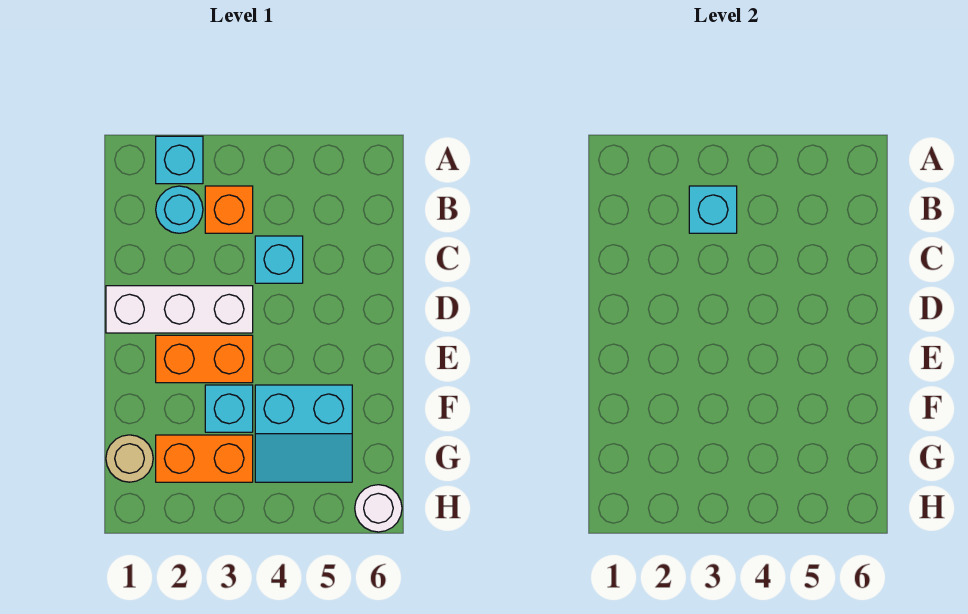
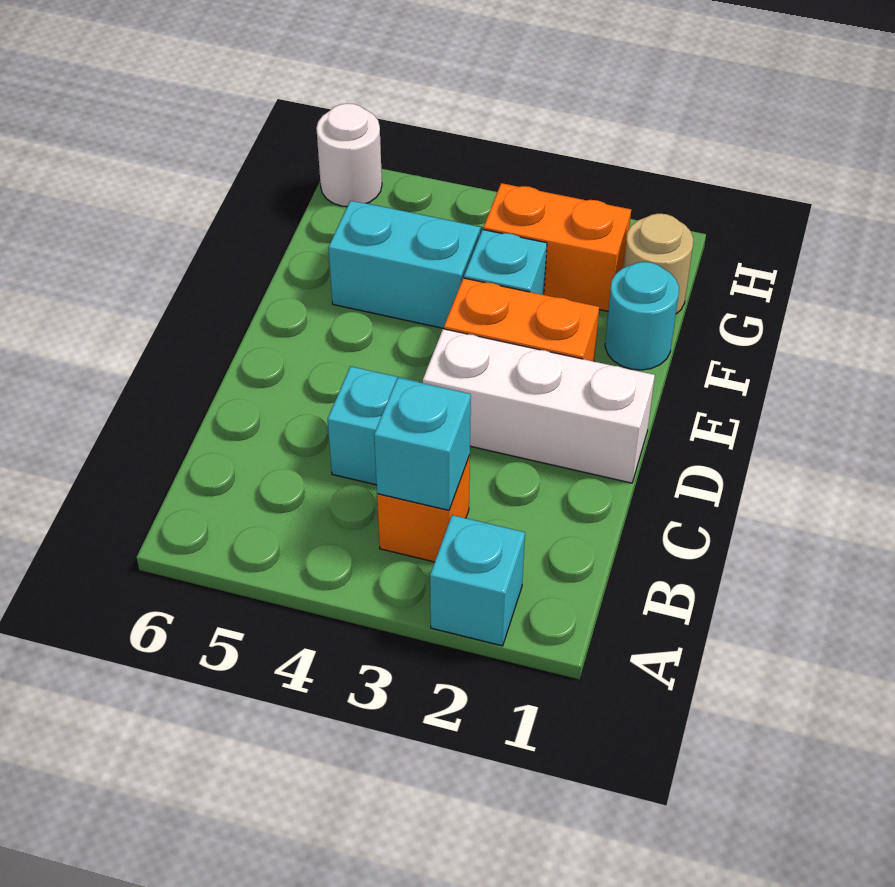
cyan 1x1 round brick [156,186,203,233] -> cyan 1x1 round brick moved to [605,262,679,370]

